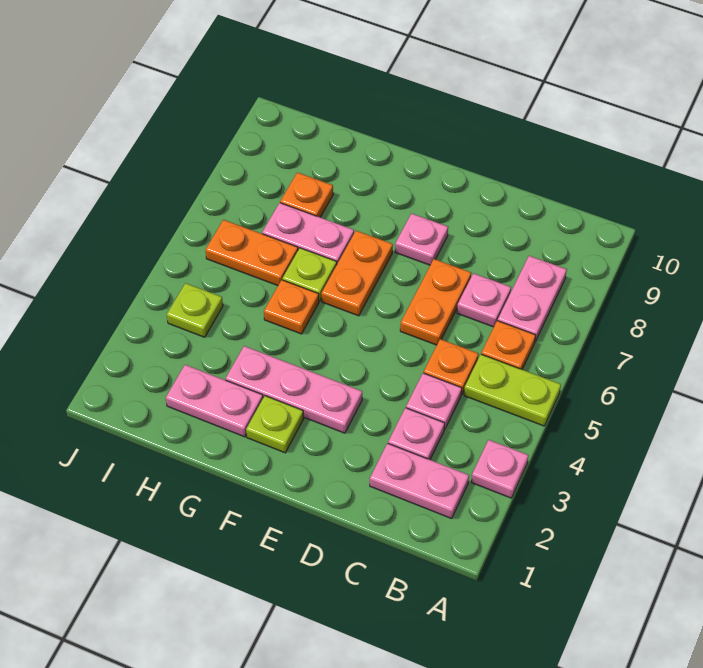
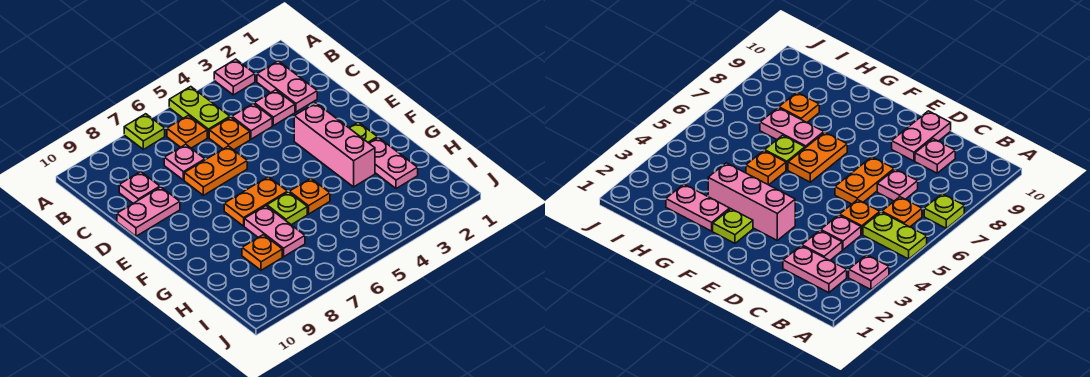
pink 1x2 plate [498,256,567,341] -> pink 1x2 plate moved to [117,187,180,236]
pink 1x3 plate [226,346,362,433] -> pink 1x3 brick [294,103,375,187]
pink 1x1 plate [395,213,448,265] -> pink 1x1 plate moved to [119,172,160,203]
orange 1x2 plate [206,220,298,286] -> none
lime 1x1 plate [167,283,223,337] -> lime 1x1 plate moved to [124,114,165,149]

